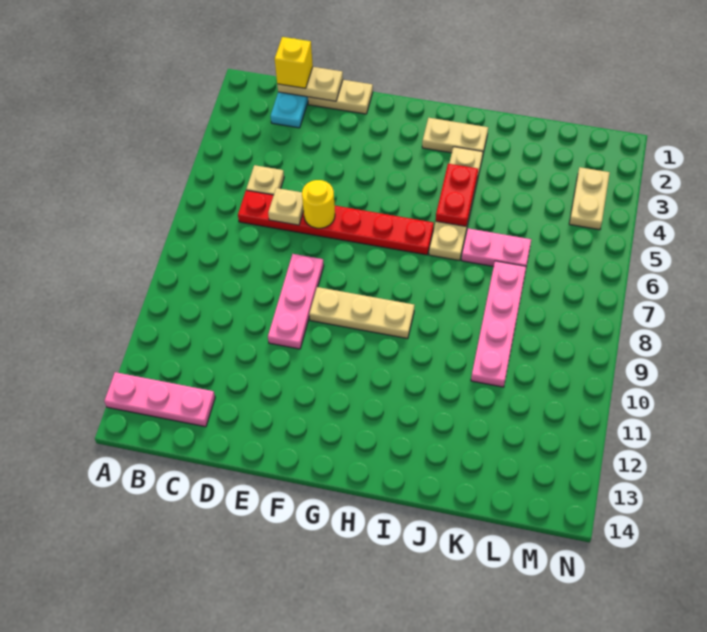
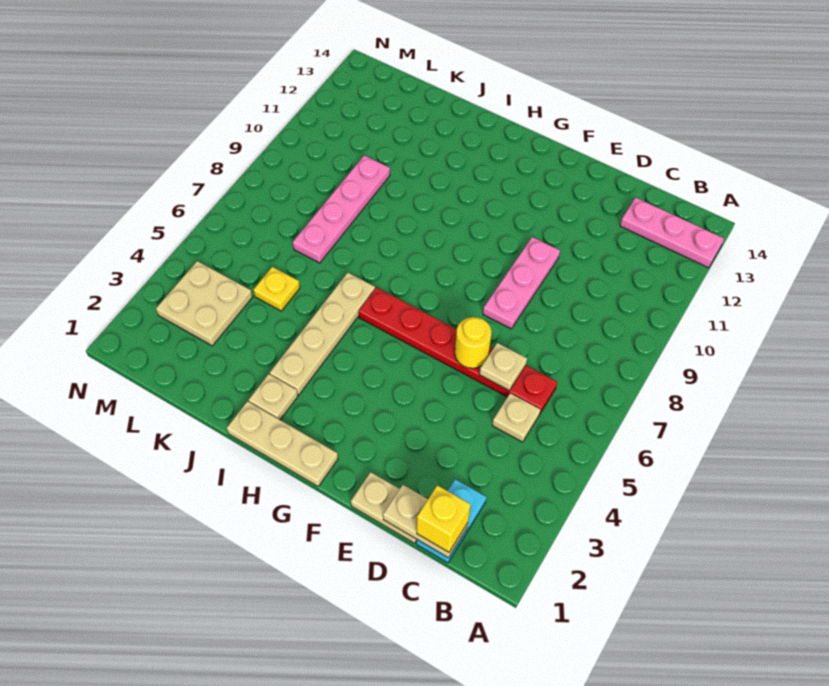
tan 1x3 plate [309,287,414,339] -> tan 1x3 plate moved to [227,401,338,486]
tan 1x2 plate [422,118,488,157] -> tan 1x1 plate [249,374,298,420]
red 1x2 plate [436,164,478,226] -> none
pink 1x2 plate [462,228,531,267] -> none
none -> yellow 1x1 plate [253,267,300,311]
tan 1x2 plate [569,167,610,230] -> tan 2x2 plate [156,261,252,346]

